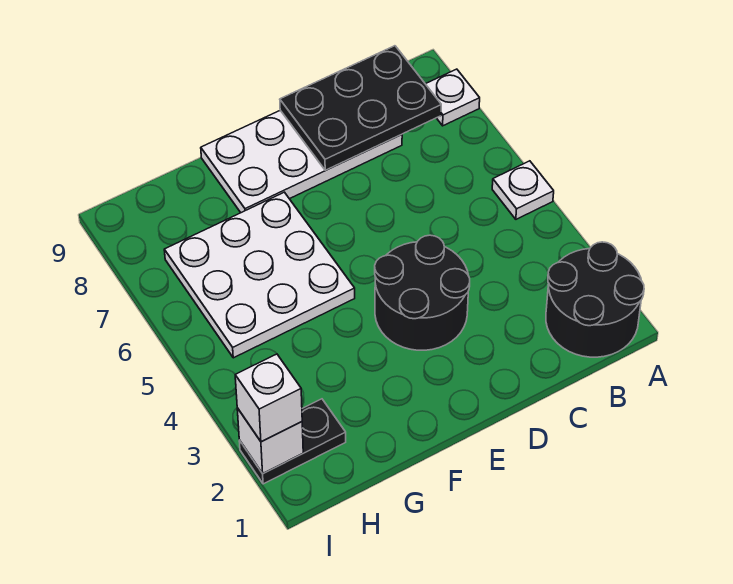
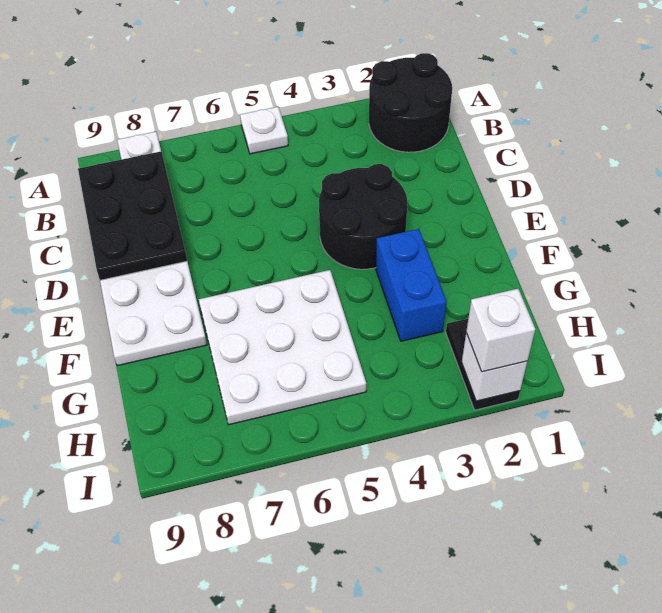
none -> blue 1x2 brick [376,229,447,341]

